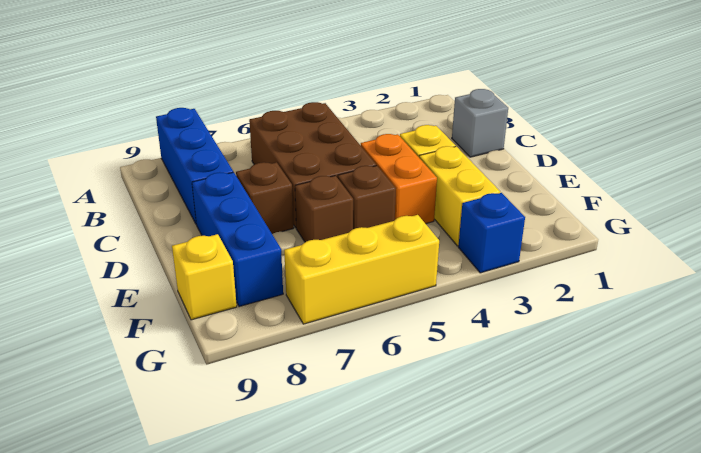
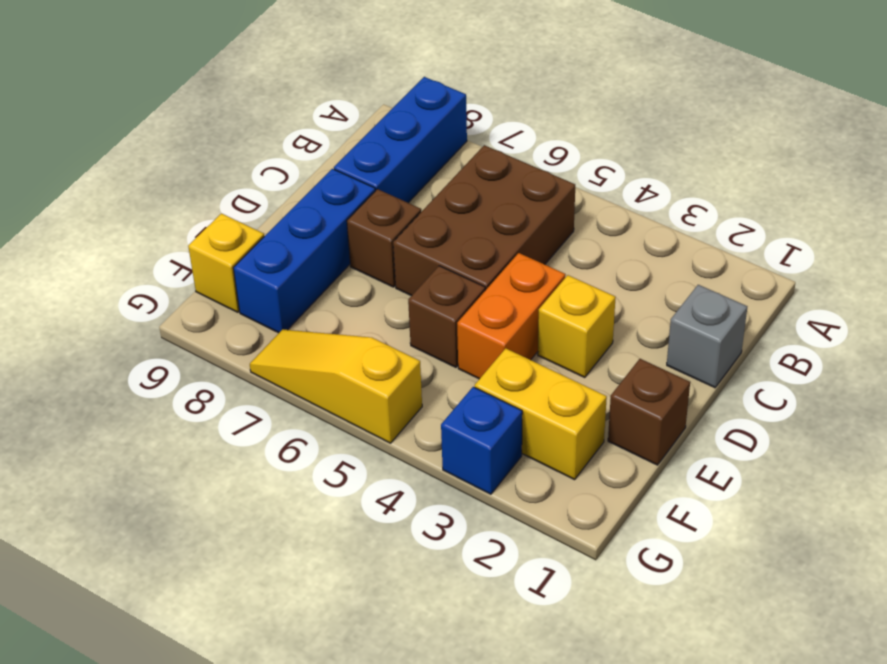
yellow 1x2 brick [419,146,500,246] -> yellow 1x2 brick turned to [475,348,607,480]
brown 1x1 brick [295,176,353,242] -> brown 1x1 brick moved to [608,359,690,465]
yellow 1x3 brick [284,215,439,324] -> yellow 1x3 slope [250,329,422,443]

